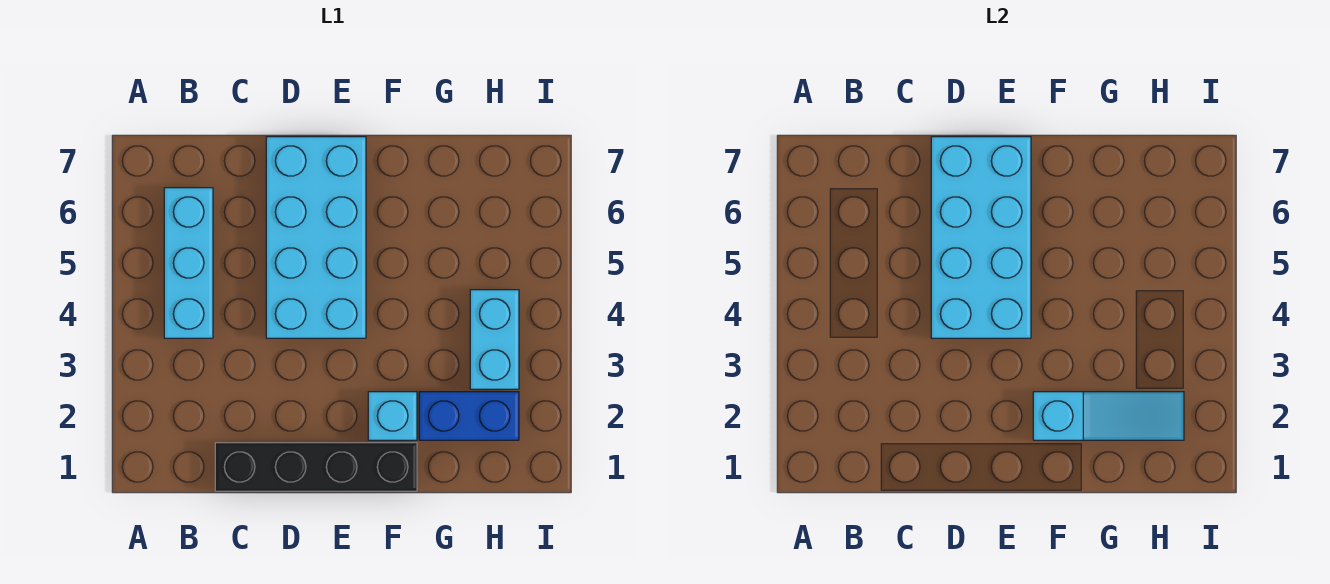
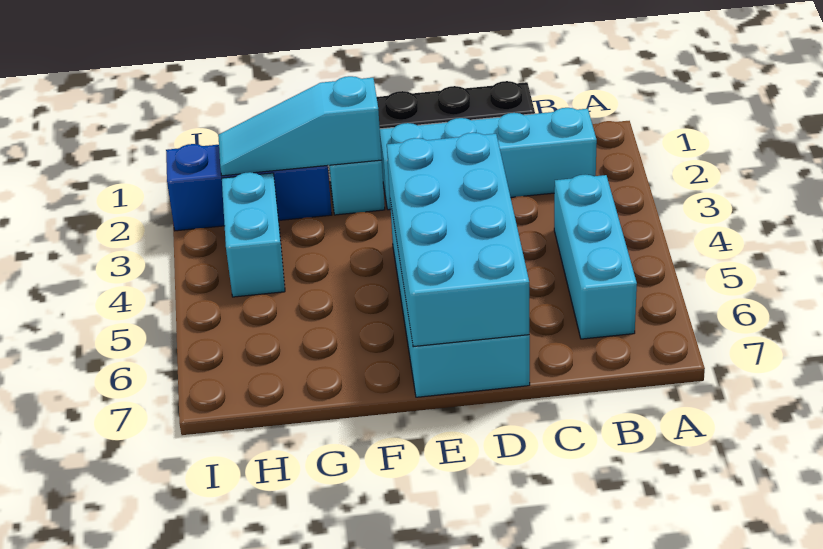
none -> cyan 1x4 brick [380,108,597,210]
blue 1x2 brick [419,392,519,440] -> blue 1x3 brick [166,144,332,231]

